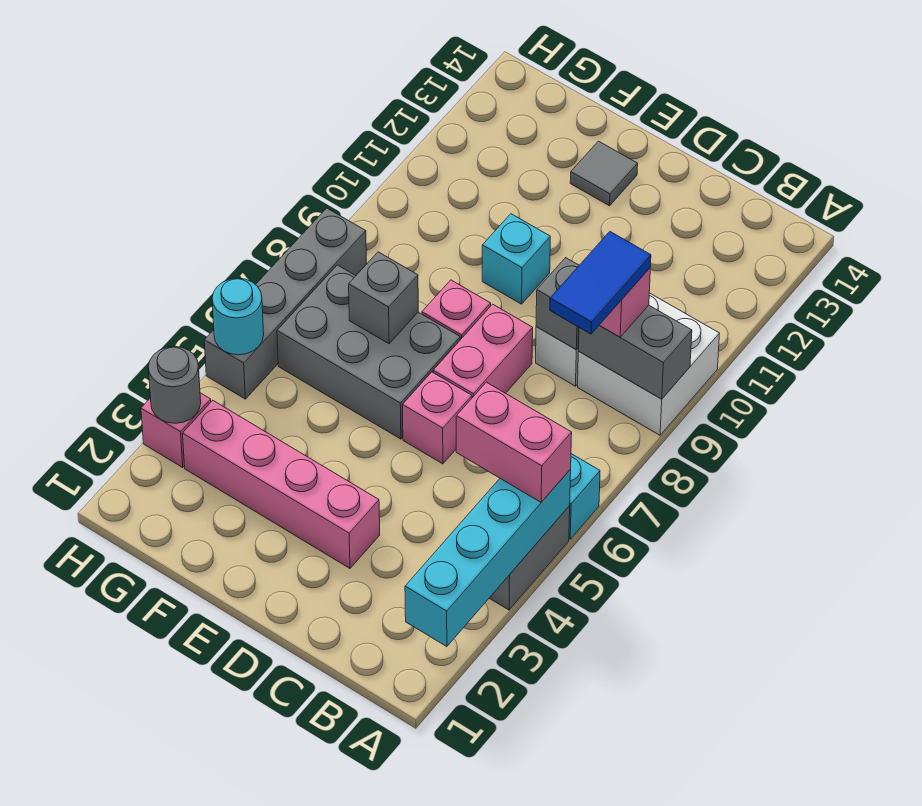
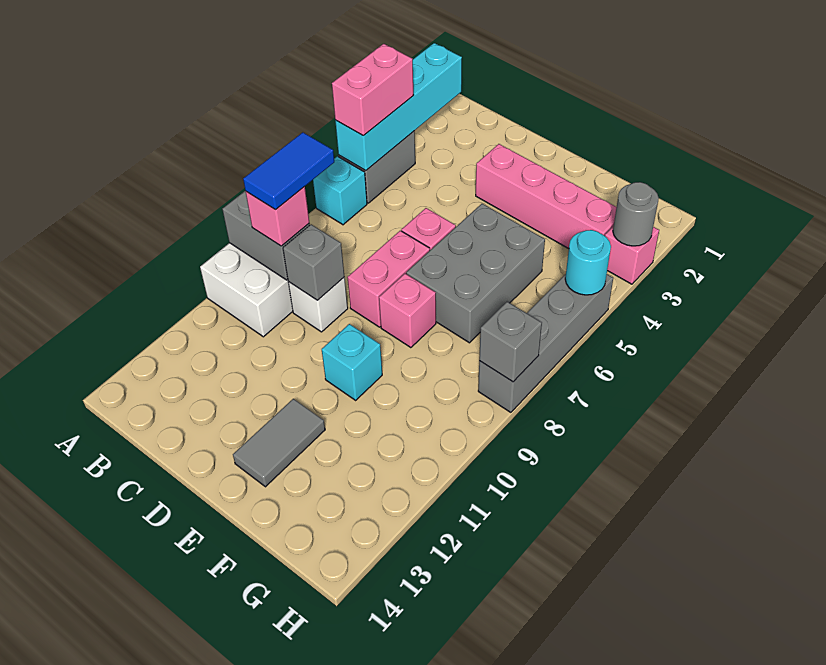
pink 1x2 brick [456,382,572,502] -> pink 1x2 brick turned to [332,44,413,136]
grey 2x3 brick [277,265,460,439] -> grey 2x3 brick turned to [406,204,545,343]
grey 1x1 tile [570,141,638,206] -> grey 1x2 tile [233,399,325,487]
grey 1x1 brick [349,252,418,344] -> grey 1x1 brick moved to [479,302,542,382]

